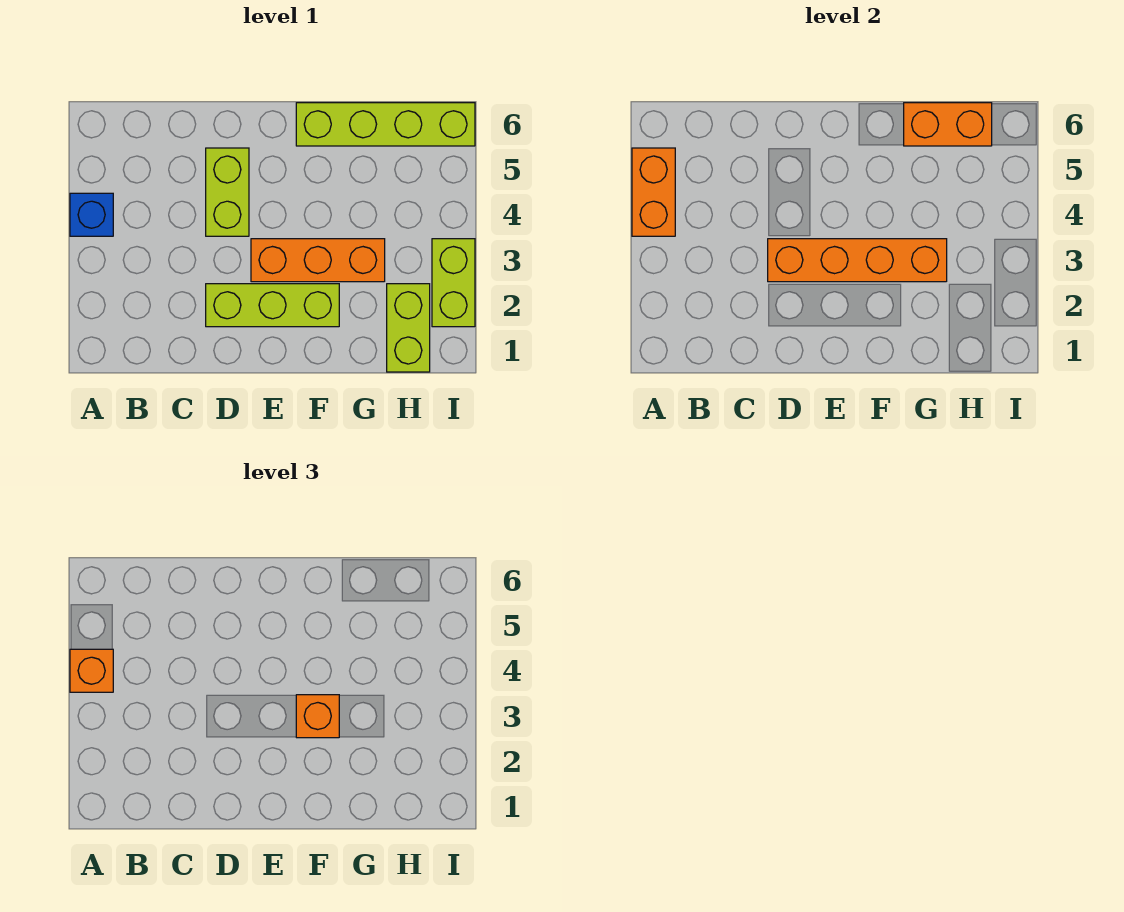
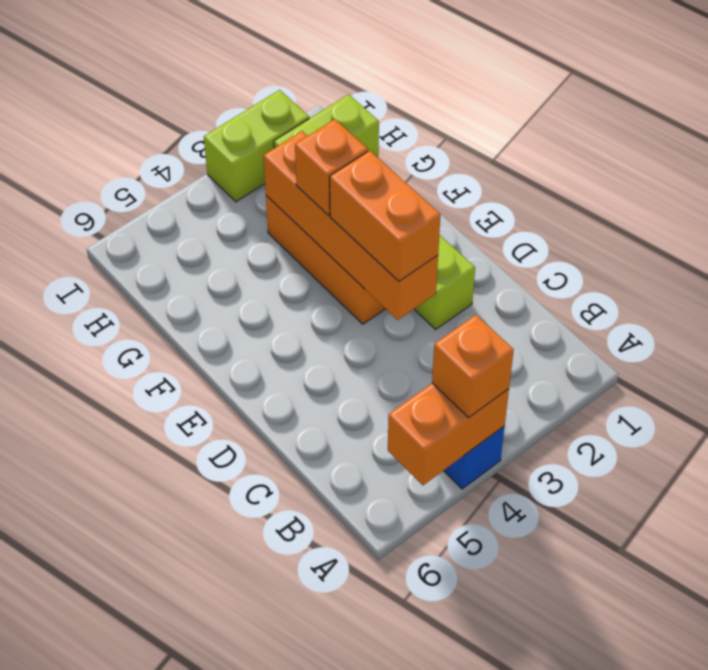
lime 1x2 brick [206,148,249,236] -> none
lime 1x4 brick [296,103,475,146] -> none
orange 1x2 brick [904,103,992,146] -> orange 1x2 brick moved to [330,151,441,281]

